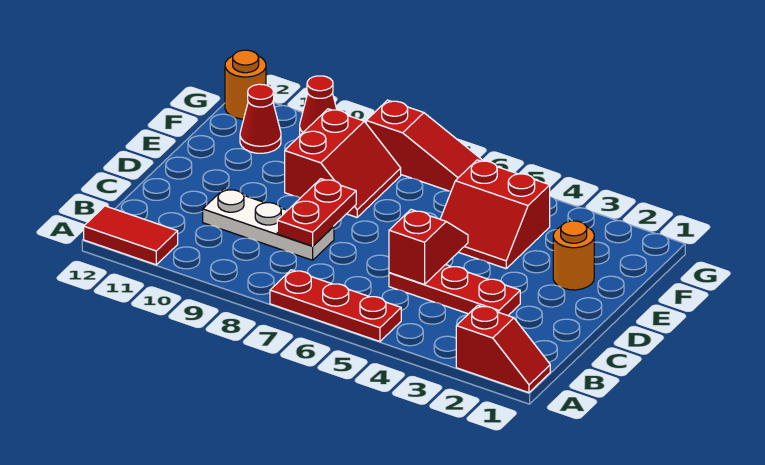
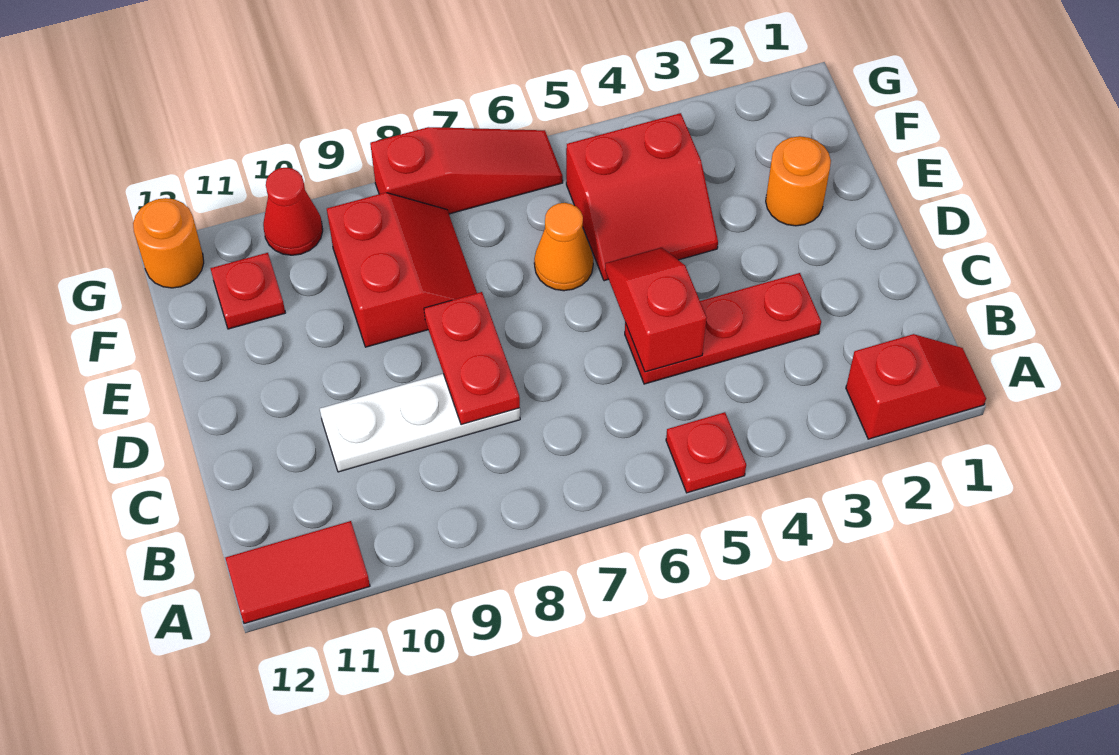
red 1x3 plate [270,270,401,341] -> red 1x1 plate [666,412,746,493]
none -> orange 1x1 cone [534,203,593,291]
red 1x1 cone [240,84,281,153] -> red 1x1 plate [210,253,285,329]

